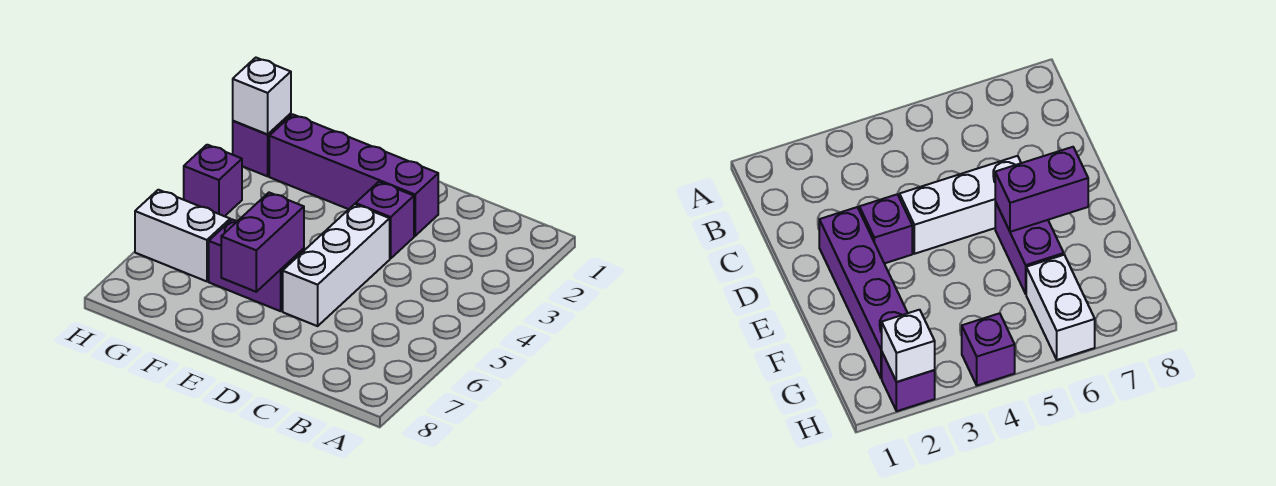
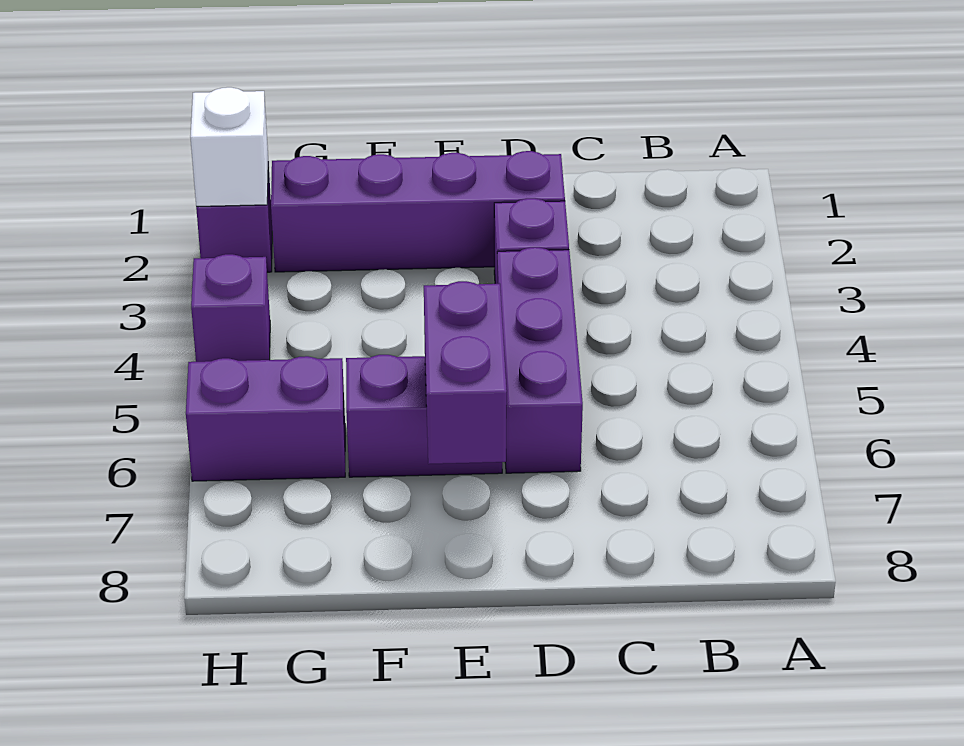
white 1x3 brick [283,204,390,326] -> purple 1x3 brick [497,247,583,473]
white 1x2 brick [135,190,230,281] -> purple 1x2 brick [186,356,345,481]

